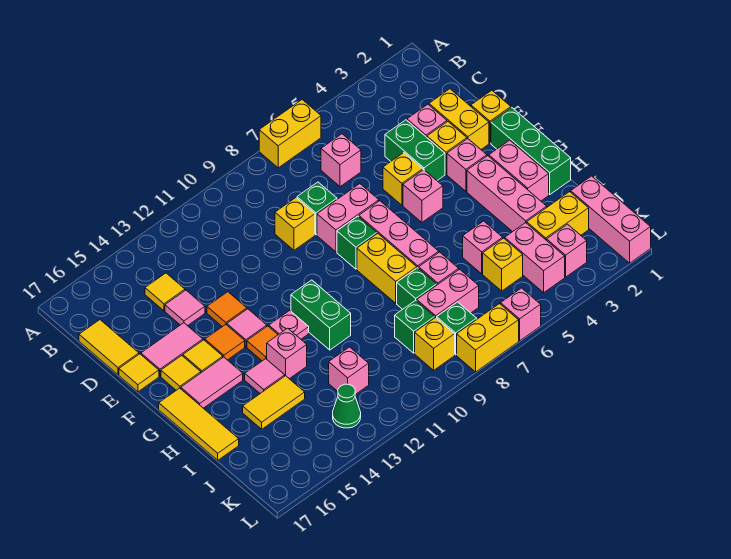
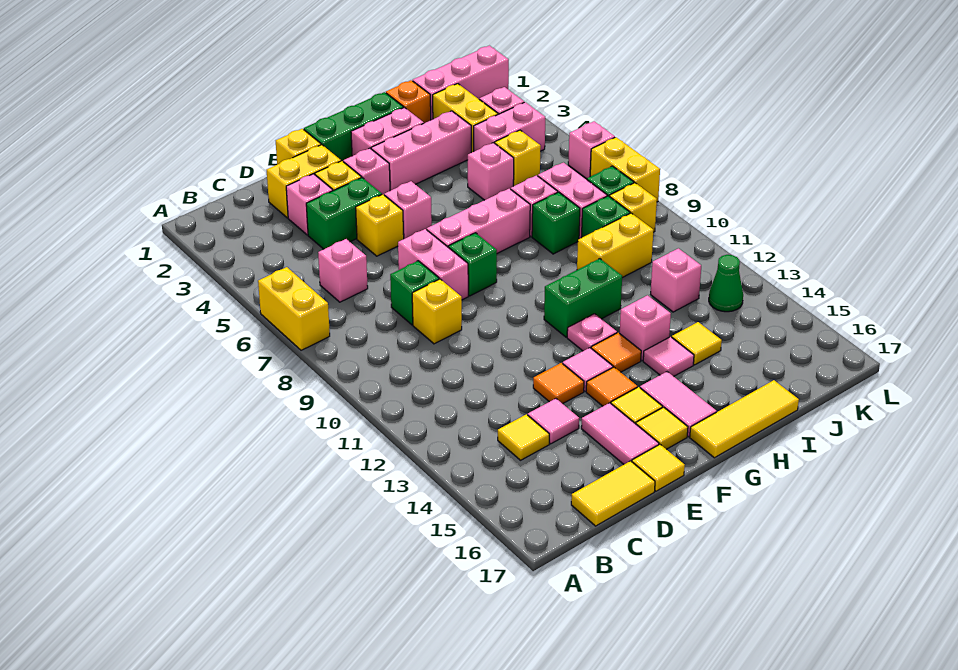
yellow 1x2 brick [357,233,417,303] -> yellow 1x2 brick moved to [577,213,653,278]
none -> orange 1x1 brick [386,80,431,123]
yellow 1x2 tile [243,376,305,429] -> yellow 1x1 tile [672,322,722,365]

